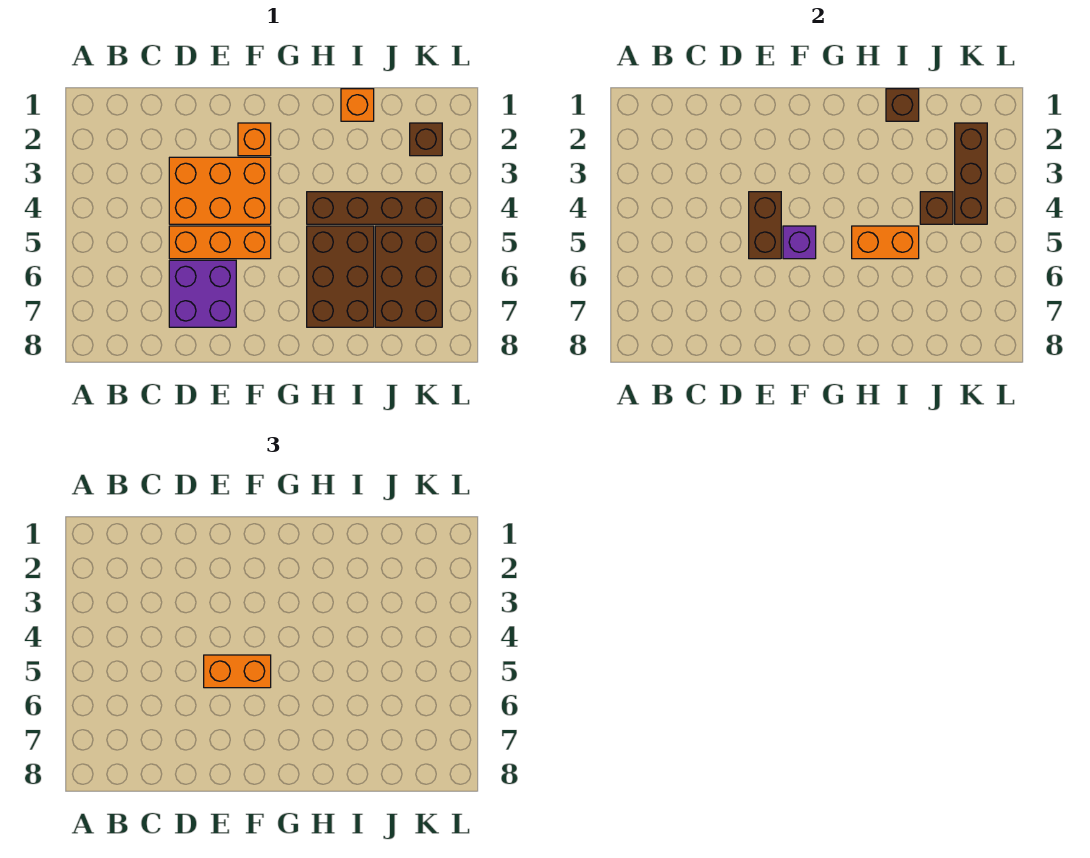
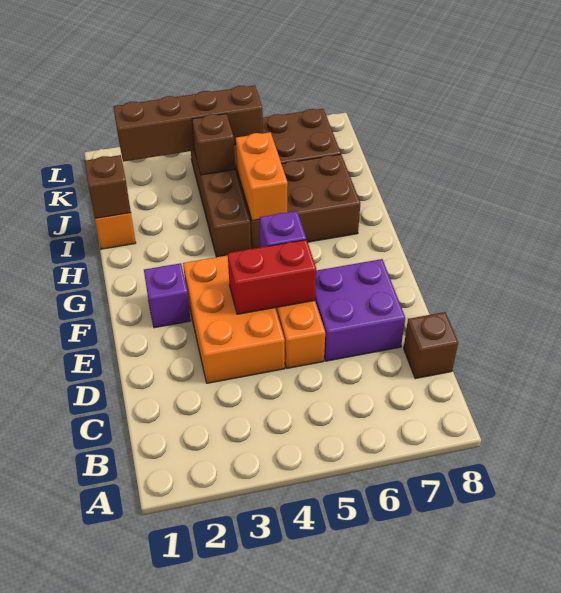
brown 1x2 brick [749,192,781,259] -> red 1x2 brick [228,240,316,314]
orange 1x2 brick [204,655,271,688] -> none
orange 1x1 brick [238,123,271,156] -> purple 1x1 brick [144,263,191,328]
brown 1x1 brick [410,123,442,156] -> brown 1x1 brick moved to [404,312,458,379]
brown 1x3 brick [955,123,987,224] -> brown 1x4 brick [113,85,263,162]

